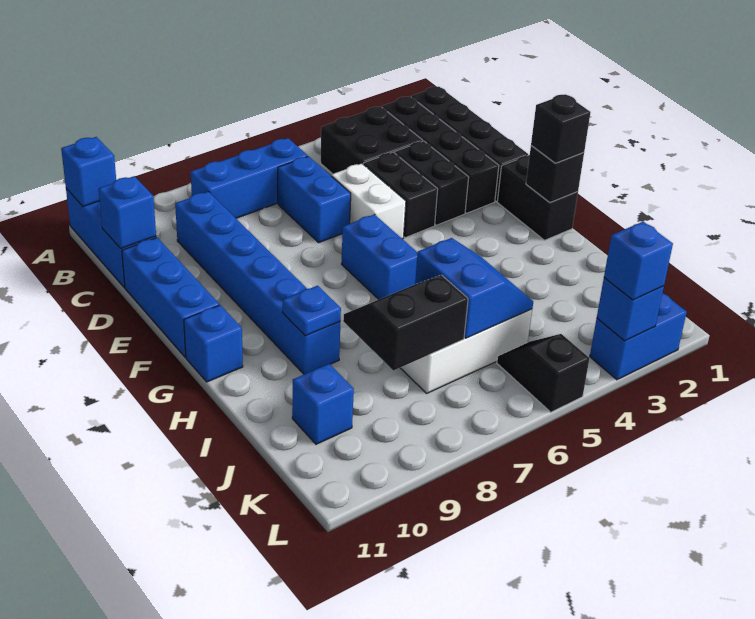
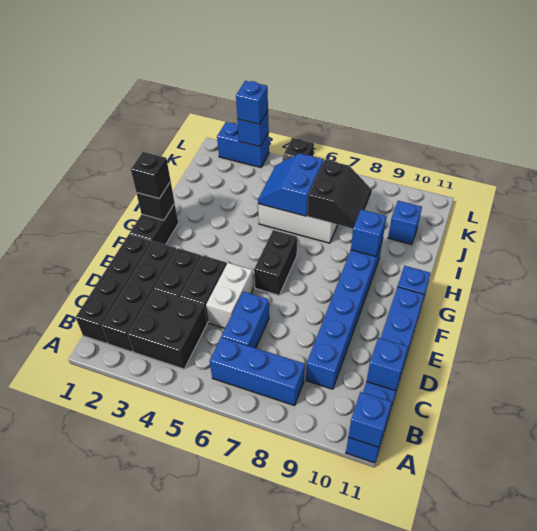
blue 1x2 brick [342,214,417,299] -> black 1x2 brick [254,230,297,295]
blue 1x1 plate [283,286,341,336] -> blue 1x1 brick [351,210,387,256]
black 2x2 slope [343,275,468,370] -> black 2x2 slope turned to [307,160,372,228]

